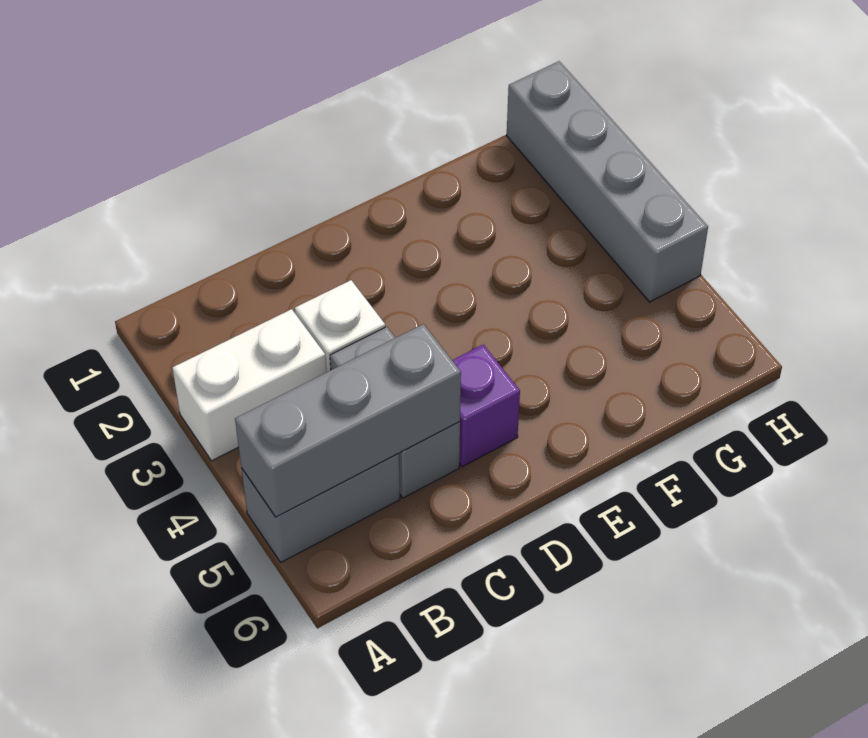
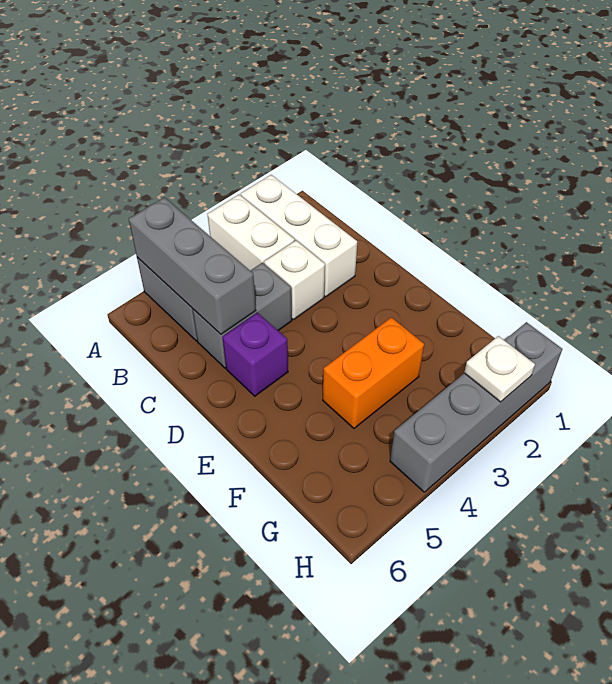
none -> white 1x3 brick [241,175,357,297]
none -> orange 1x2 brick [323,317,424,428]
none -> white 1x1 plate [464,336,535,402]

